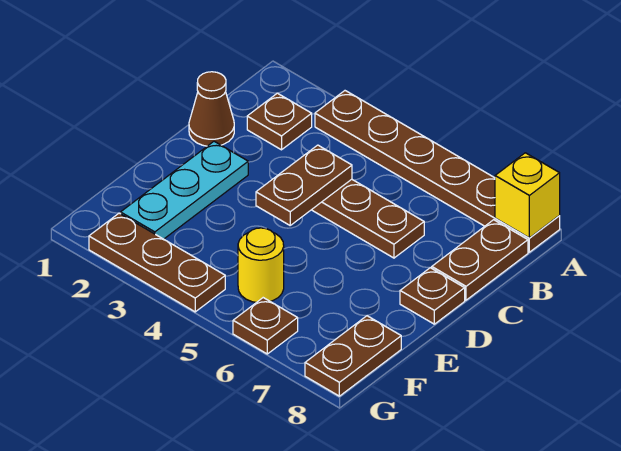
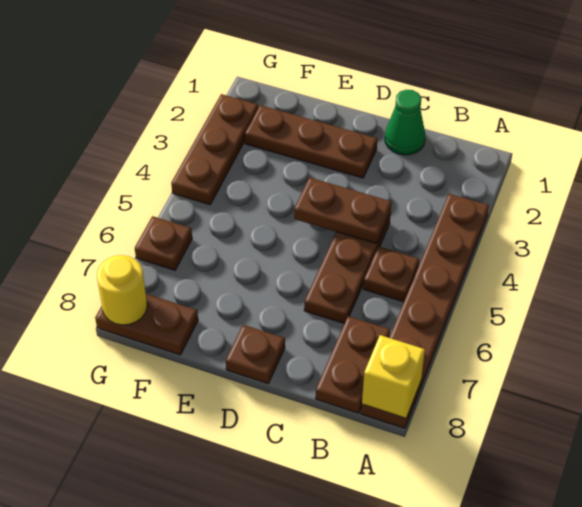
brown 1x1 plate [247,93,312,150] -> brown 1x1 plate moved to [363,247,419,302]
brown 1x2 plate [432,220,528,300] -> brown 1x2 plate turned to [316,316,390,413]
brown 1x1 cone [189,72,234,146] -> green 1x1 cone [385,90,426,155]
cyan 1x3 plate [121,141,248,239] -> brown 1x3 plate [245,105,377,178]
yellow 1x1 round brick [238,228,284,302] -> yellow 1x1 round brick moved to [97,255,147,325]

